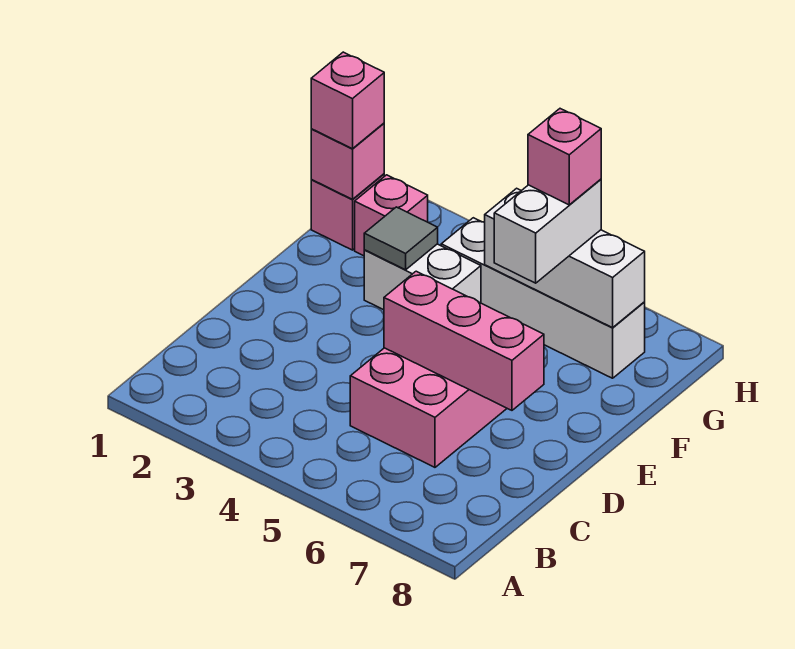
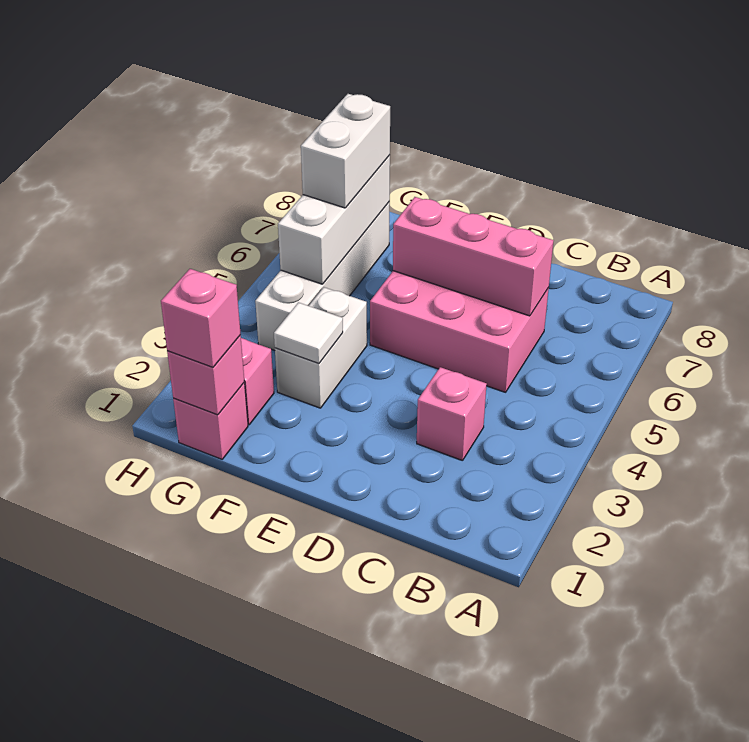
pink 1x3 brick [384,271,544,410] -> pink 1x3 brick turned to [393,197,553,316]
grey 1x1 tile [364,207,438,270] -> white 1x1 tile [274,302,343,363]
white 1x2 brick [494,179,601,283] -> white 1x2 brick turned to [301,94,390,208]
pink 1x1 brick [528,109,601,205] -> pink 1x1 brick moved to [417,367,487,461]

